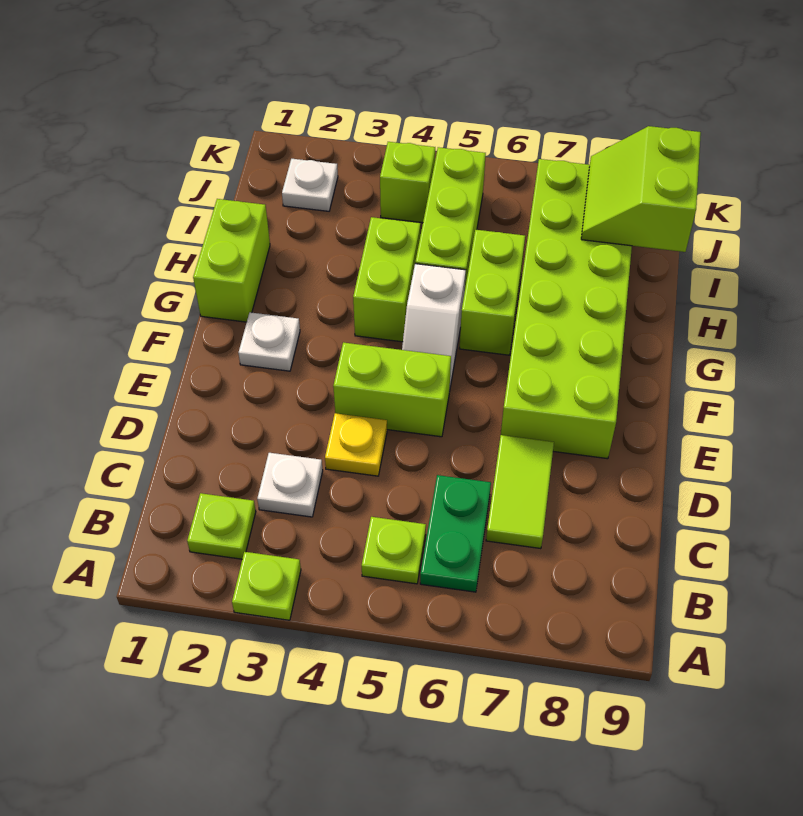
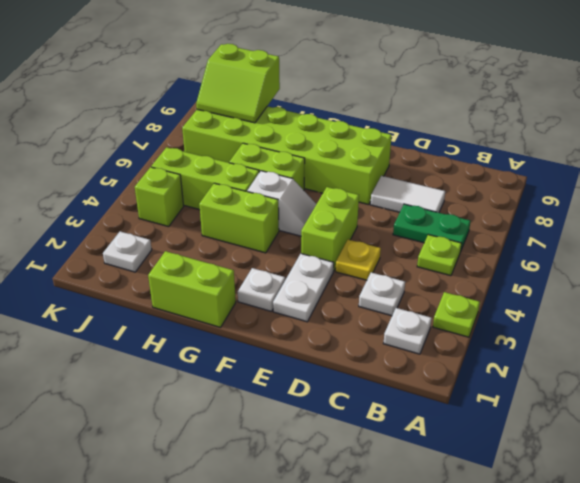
lime 1x1 plate [187,493,256,559] -> white 1x1 plate [383,308,432,354]
lime 1x2 tile [486,435,554,549] -> white 1x2 tile [370,176,445,213]
none -> white 1x2 plate [273,254,334,322]

